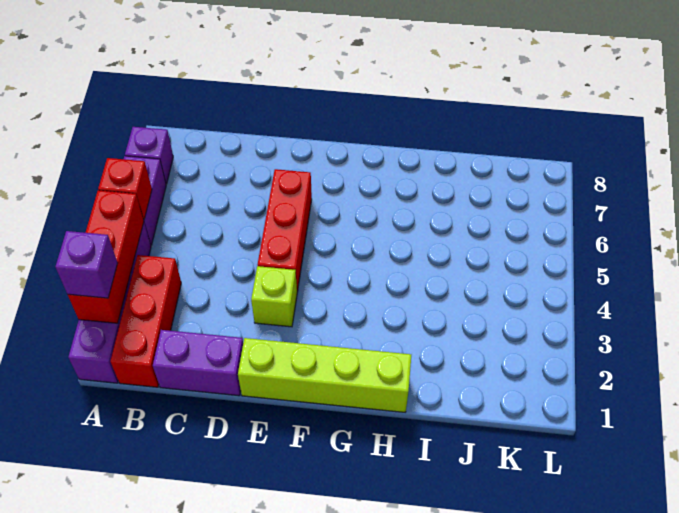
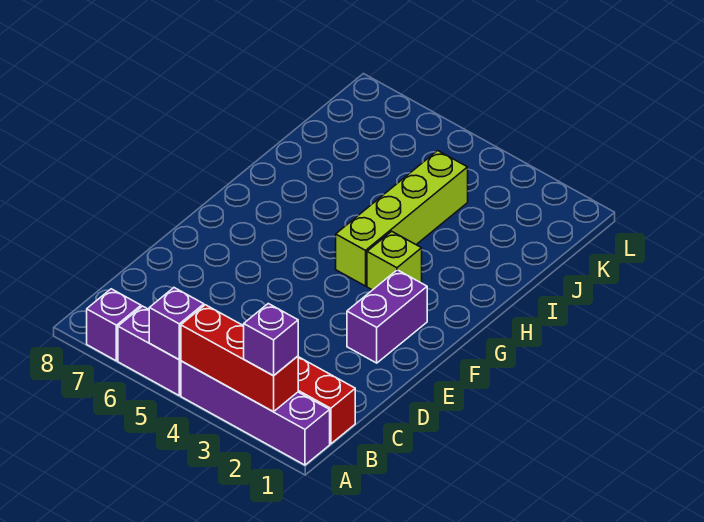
red 1x1 brick [98,158,152,220] -> purple 1x1 brick [149,288,204,360]
purple 1x2 brick [153,330,243,396] -> purple 1x2 brick moved to [347,270,427,363]
lime 1x4 brick [238,338,411,412] -> lime 1x4 brick moved to [336,151,468,286]
lime 1x1 brick [251,266,297,327] -> lime 1x1 brick moved to [367,231,422,290]
red 1x3 brick [258,169,312,292] -> none

